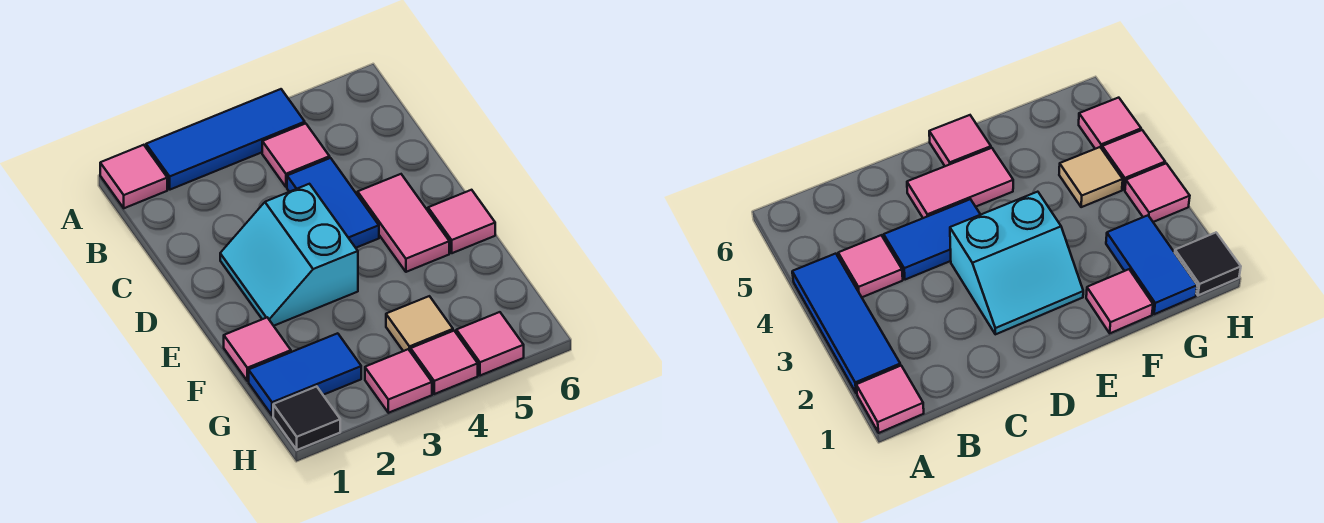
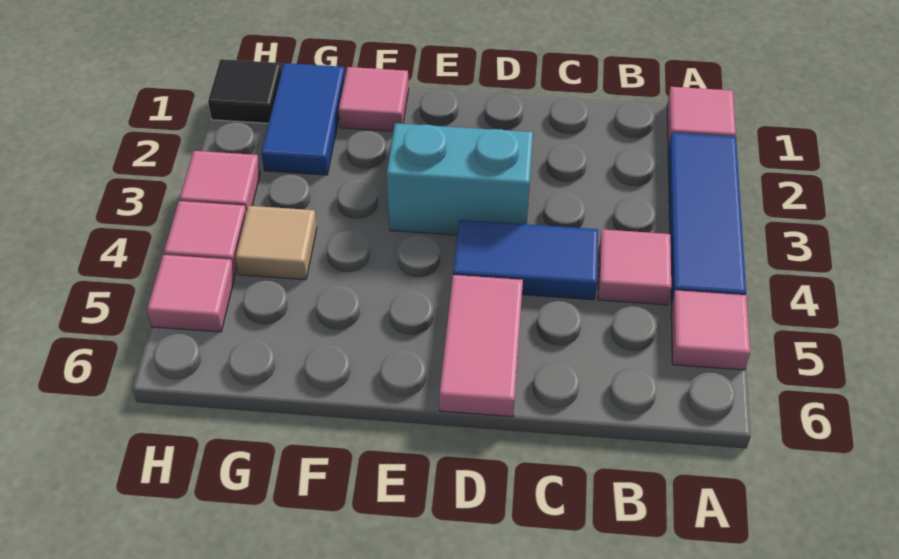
pink 1x2 tile [358,174,449,272] -> pink 1x2 tile turned to [439,275,523,417]
pink 1x1 tile [428,190,495,253] -> pink 1x1 tile moved to [671,290,750,370]

